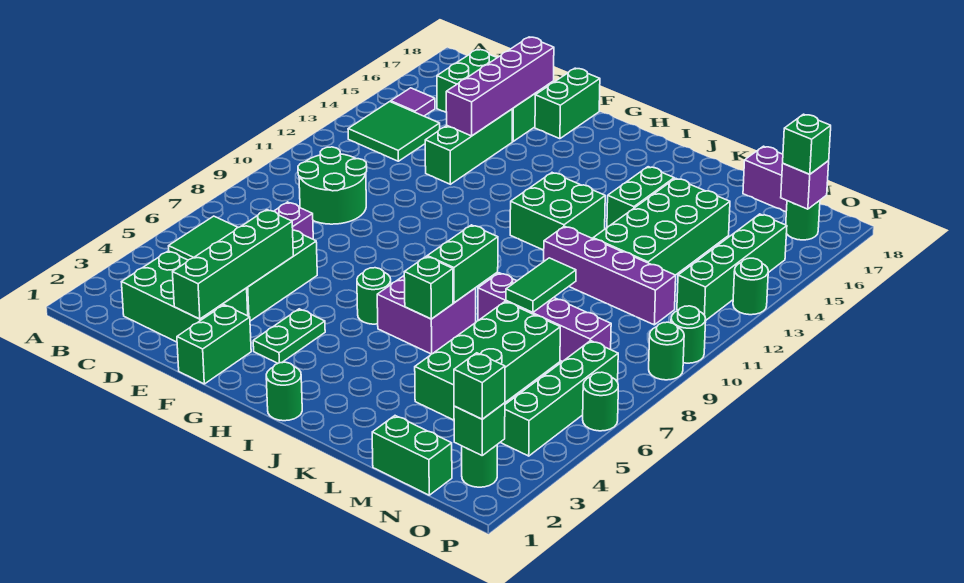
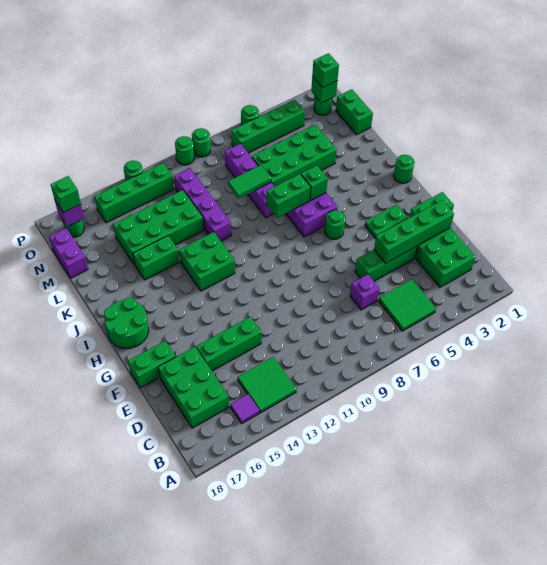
green 2x2 round brick [298,147,367,224] -> green 2x2 round brick moved to [104,297,149,348]
purple 1x4 brick [446,37,554,136] -> none

